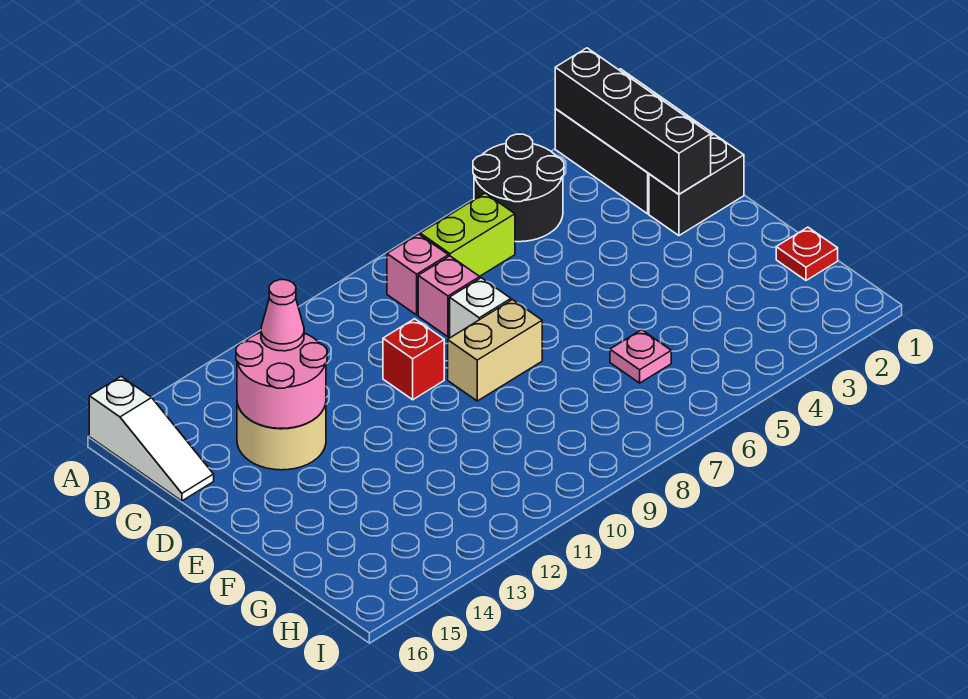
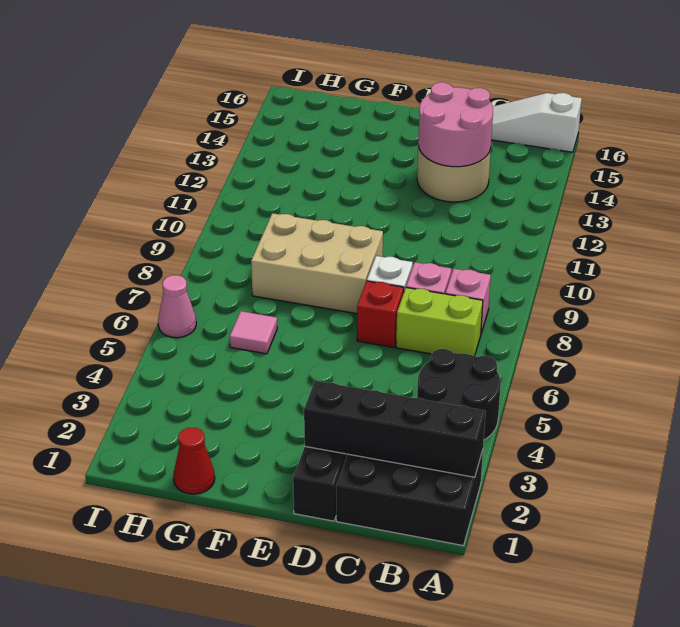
lime 1x2 brick [420,193,515,276] -> lime 1x2 brick turned to [396,288,483,356]
pink 1x1 cone [261,280,304,351] -> pink 1x1 cone moved to [158,275,196,338]
red 1x1 brick [383,319,444,400] -> red 1x1 brick moved to [357,281,404,347]
tan 1x2 brick [448,300,542,401] -> tan 2x3 brick [251,213,383,314]
red 1x1 plate [776,227,838,280] -> red 1x1 cone [173,428,215,494]
pink 1x1 plate [610,330,671,383] -> pink 1x1 tile [230,311,277,354]

